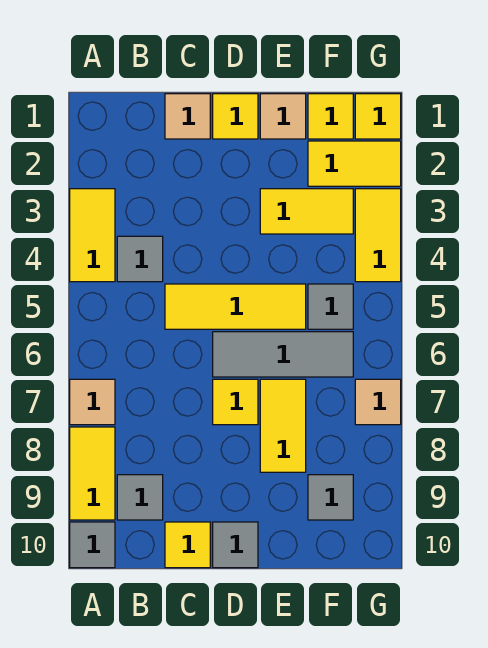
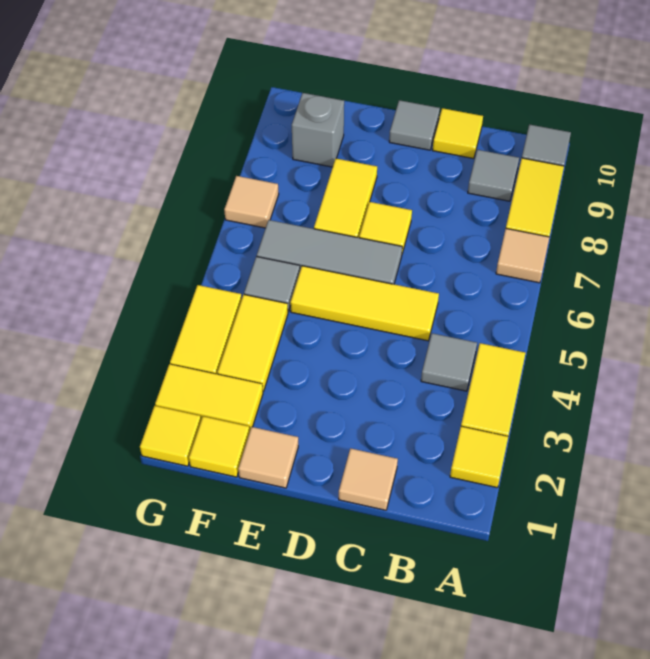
yellow 1x1 tile [213,94,258,139] -> yellow 1x1 tile moved to [450,426,508,488]
yellow 1x2 tile [260,189,353,234] -> yellow 1x2 tile turned to [217,295,288,391]
grey 1x1 tile [308,475,353,520] -> grey 1x1 brick [292,93,344,167]

